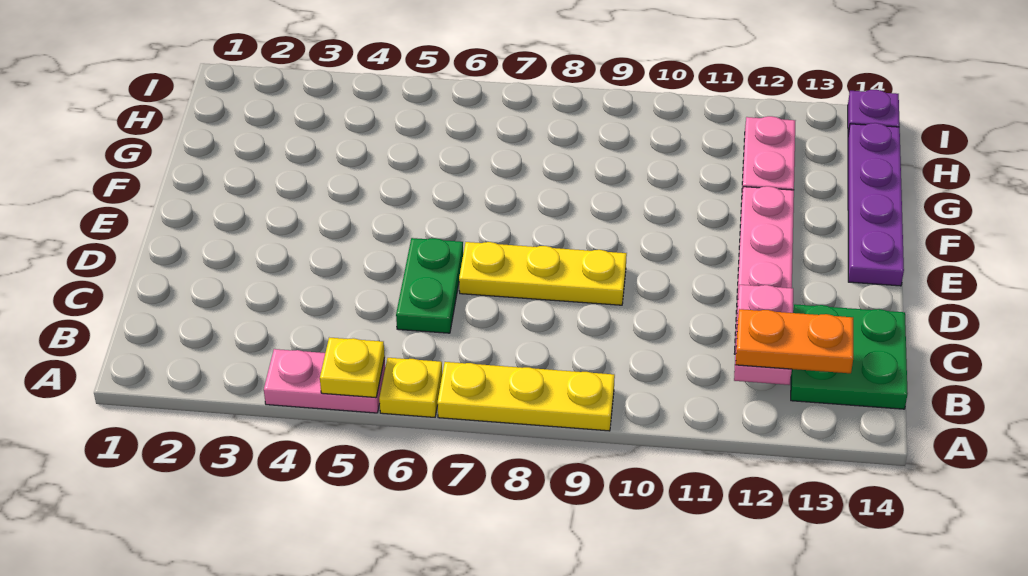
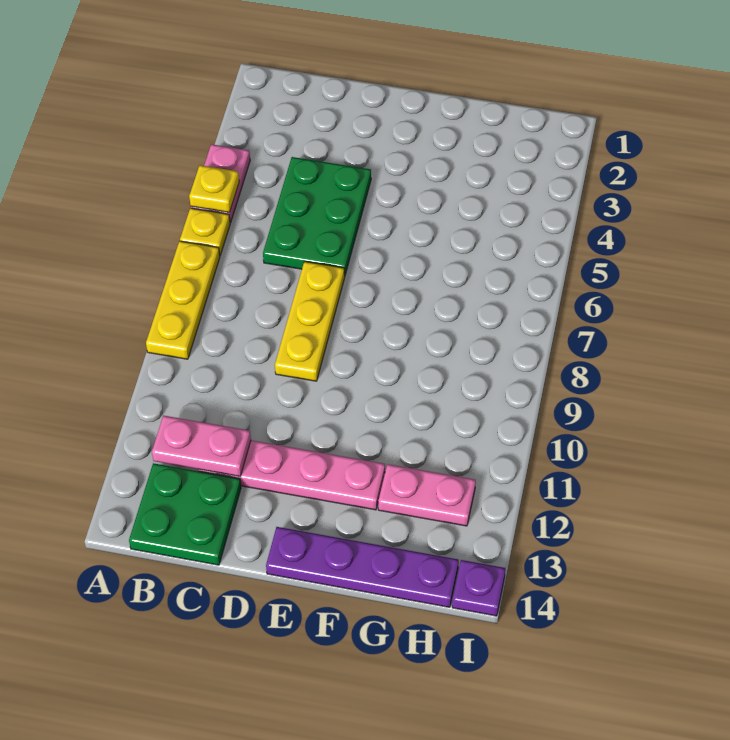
orange 1x2 plate [736,309,853,373] -> none
green 1x2 plate [396,238,463,333] -> green 2x3 plate [263,157,371,275]

